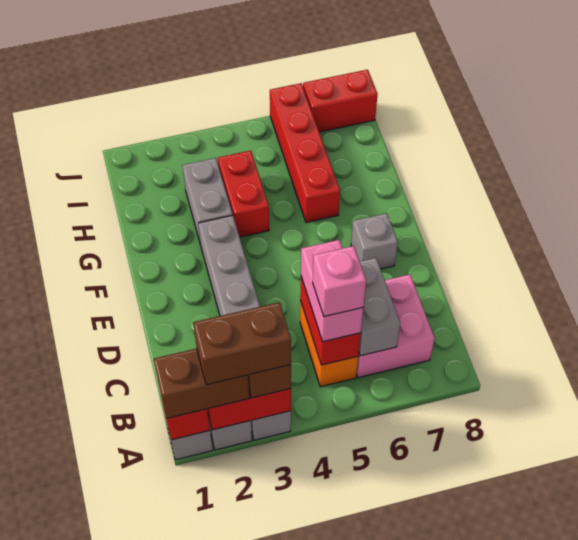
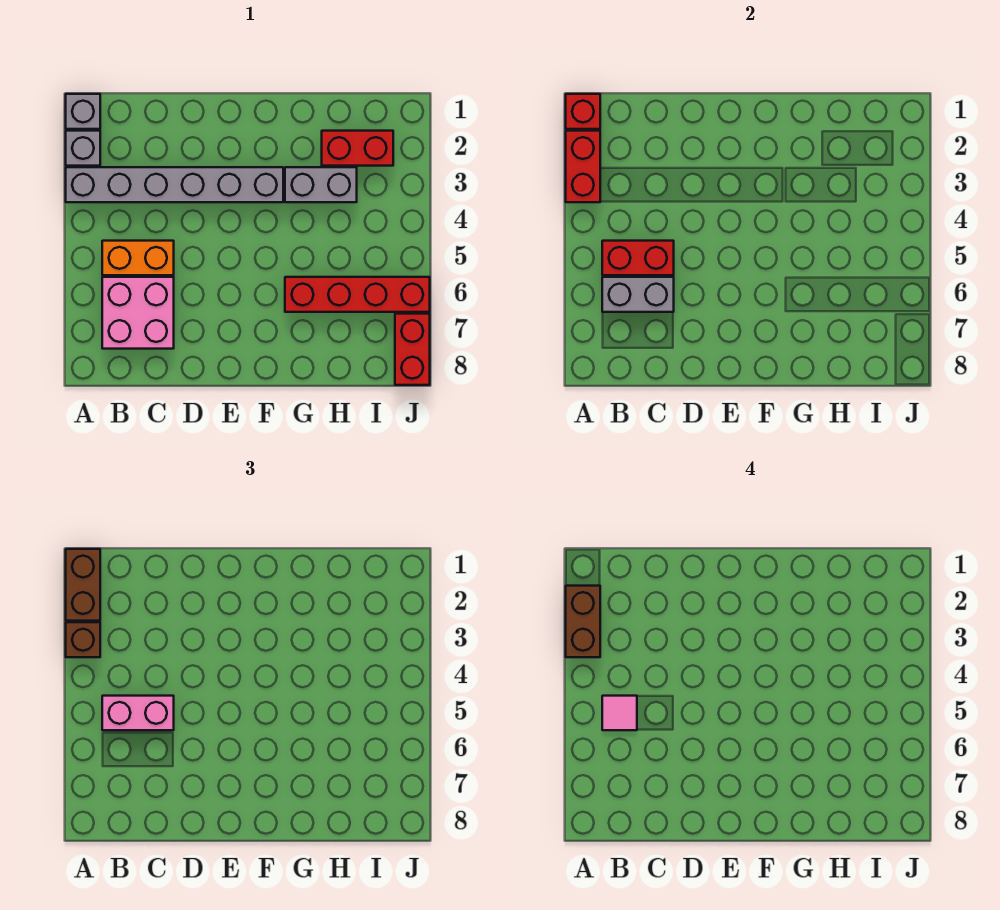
pink 1x1 brick [313,246,366,317] -> pink 1x1 tile [602,696,637,730]
grey 1x1 brick [351,213,398,269] -> none
red 1x2 brick [218,151,269,237] -> red 1x2 brick moved to [322,131,393,166]

